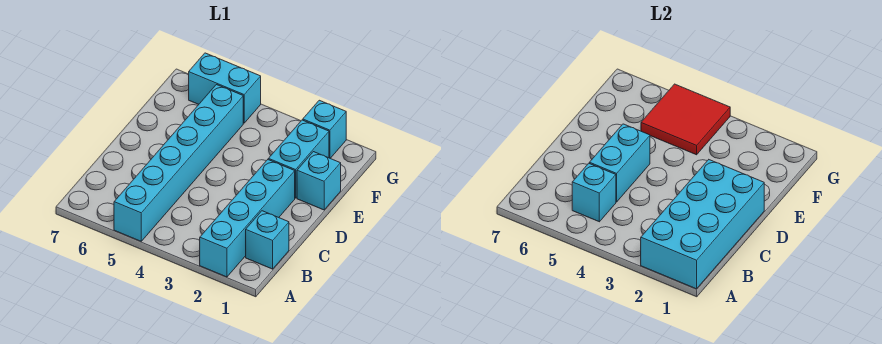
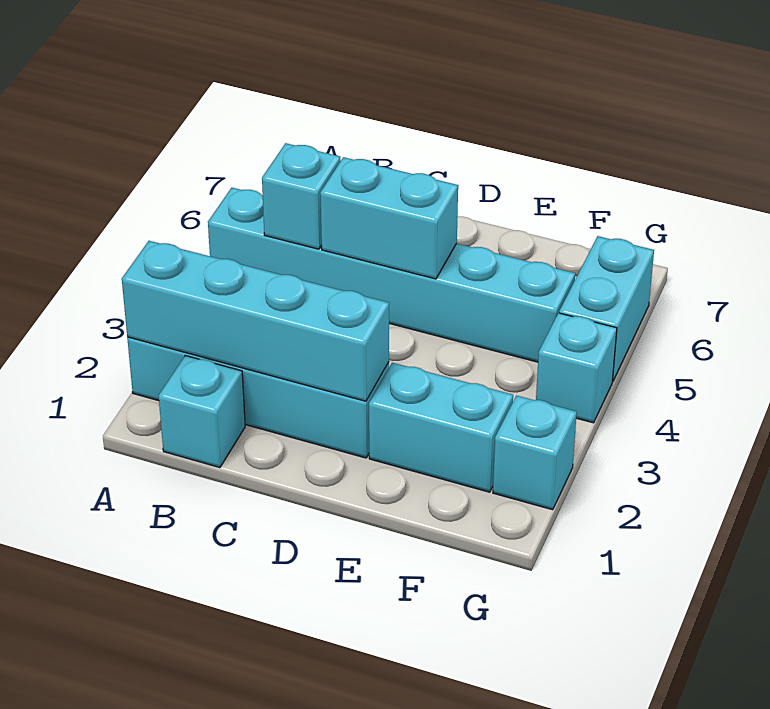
cyan 2x4 brick [641,160,764,289] -> cyan 1x4 brick [122,241,389,401]
cyan 1x1 brick [297,152,341,210] -> cyan 1x1 brick moved to [536,313,617,423]
red 2x2 tile [641,84,730,155] -> none

